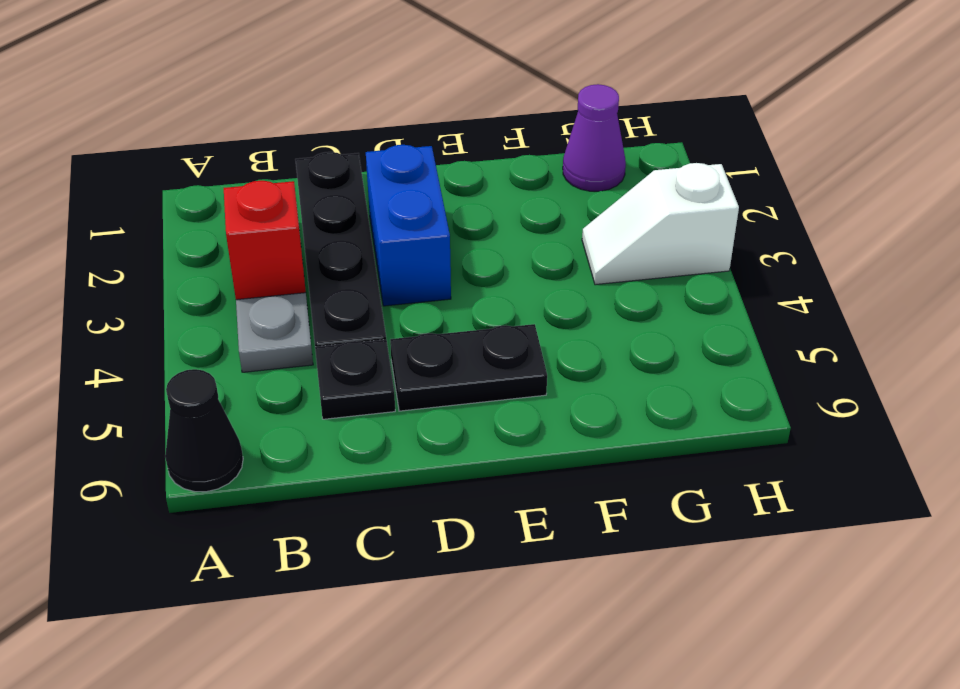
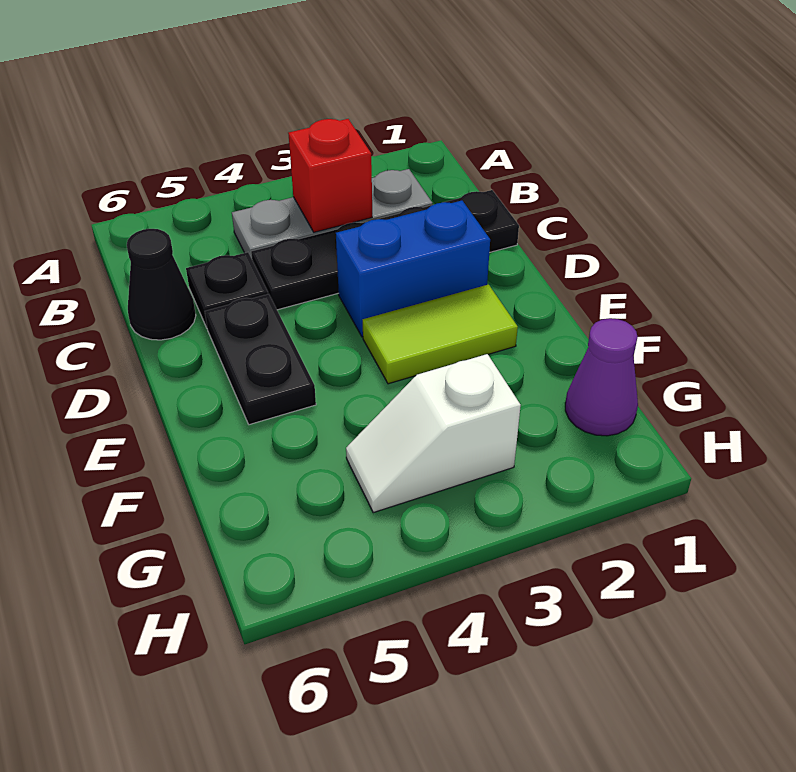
black 1x1 cone [165,369,243,492] -> black 1x1 cone moved to [127,229,196,340]
none -> lime 1x2 tile [363,285,518,384]
white 1x2 slope [582,163,739,285] -> white 1x2 slope turned to [346,354,521,513]

